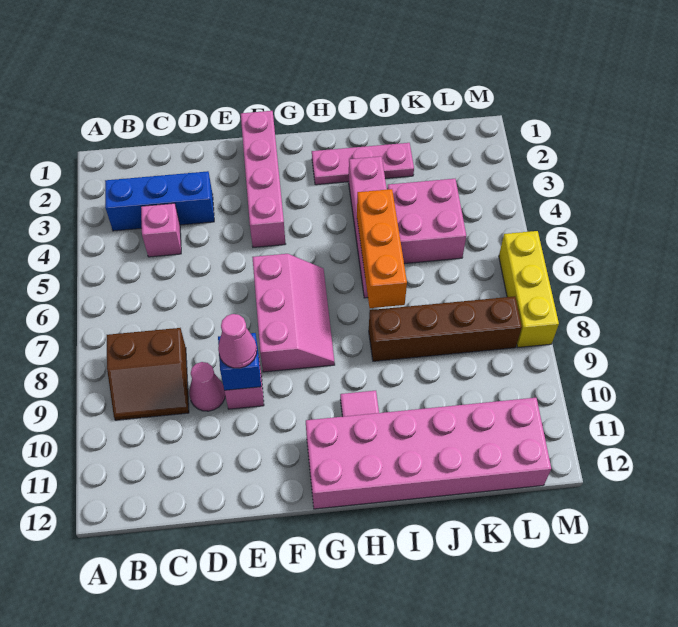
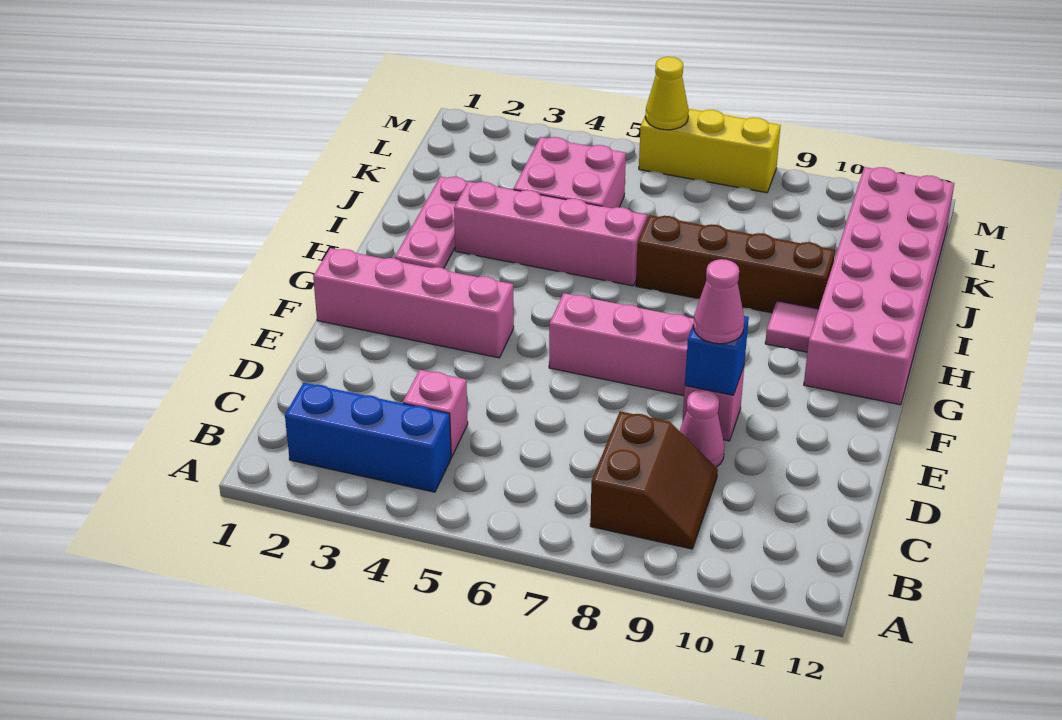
blue 1x3 brick [105,171,214,231] -> blue 1x3 brick turned to [285,383,451,492]
orange 1x3 brick [357,189,407,308] -> none
brown 1x4 brick [369,296,522,361] -> brown 1x4 brick turned to [636,215,835,313]
none -> yellow 1x1 cone [645,57,689,130]

